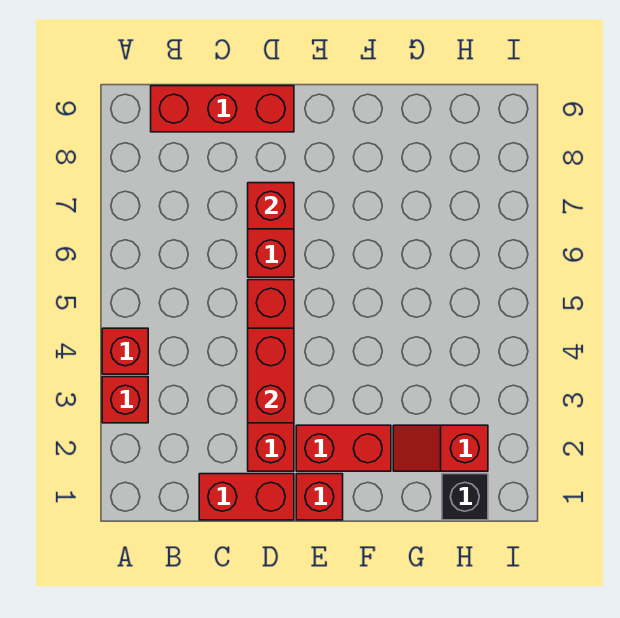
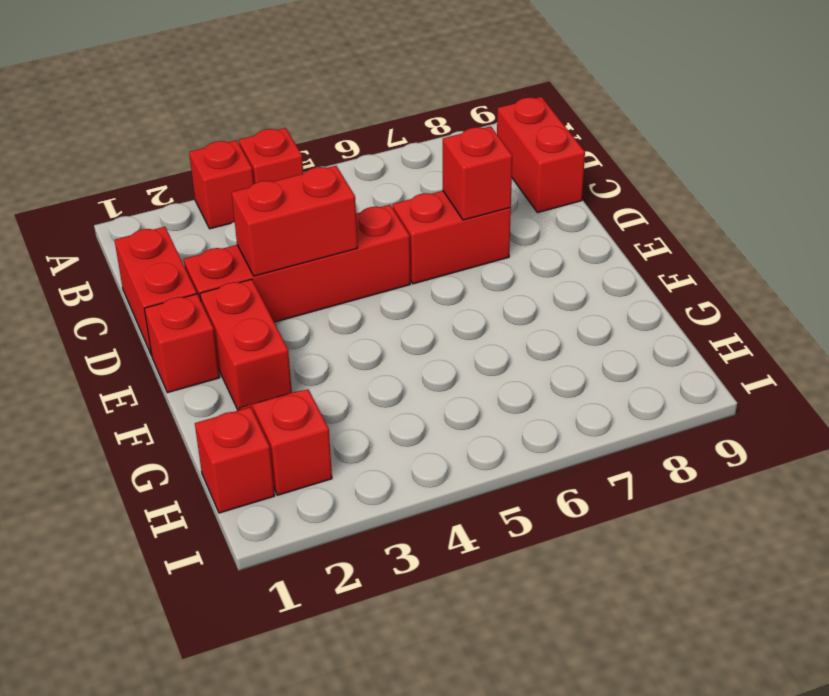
red 1x3 brick [151,86,294,132] -> red 1x2 brick [497,97,585,213]
black 1x1 brick [442,474,488,520] -> red 1x1 brick [195,407,275,513]

